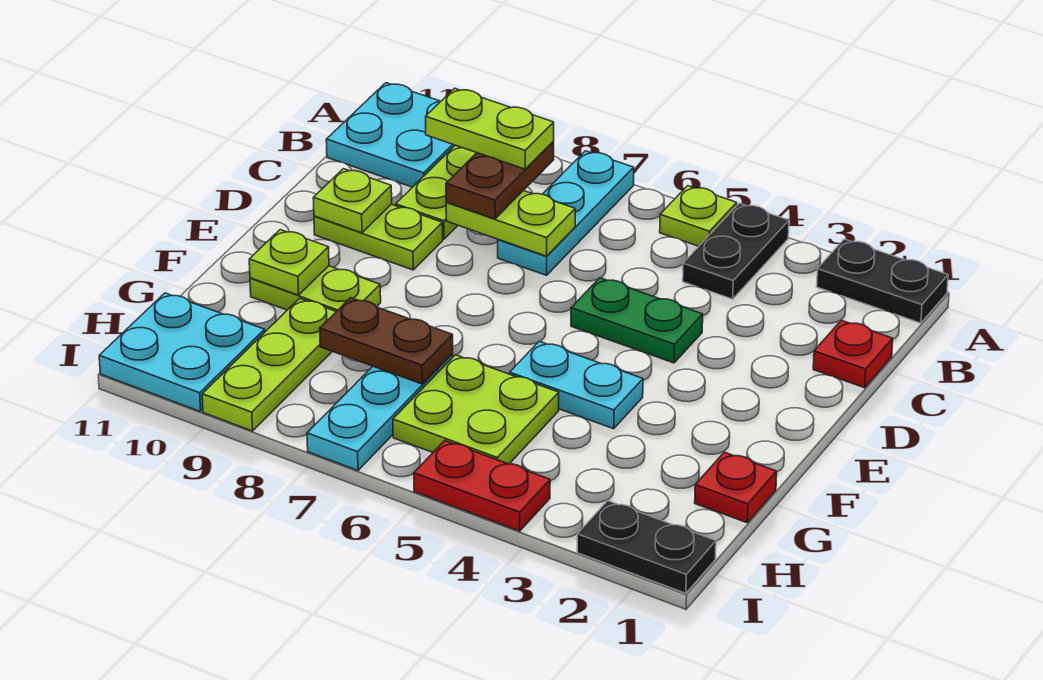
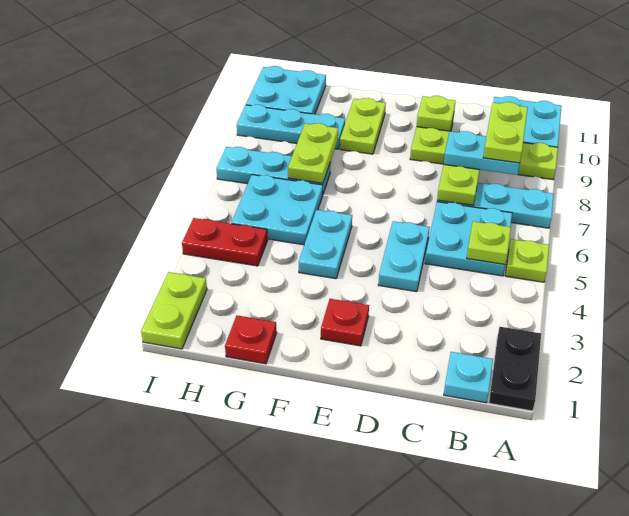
black 1x2 plate [683,203,789,299] -> none
none -> cyan 1x1 plate [444,352,493,403]
none -> cyan 2x2 plate [425,202,512,276]
brown 1x2 plate [446,142,554,219] -> cyan 1x2 plate [444,131,520,175]
red 1x1 plate [813,320,893,388] -> red 1x1 plate moved to [321,299,369,346]
green 1x2 plate [571,278,703,363] -> cyan 1x2 plate [378,221,430,292]
lime 1x1 plate [249,230,329,295] -> lime 1x1 plate moved to [467,221,511,265]
lime 2x2 plate [393,355,559,464] -> cyan 2x2 plate [231,175,323,245]
brown 1x2 plate [320,298,453,384] -> lime 1x2 plate [288,123,338,183]
lime 1x3 plate [202,298,336,431] -> cyan 1x3 plate [237,105,345,149]
black 1x2 plate [577,501,716,593] -> lime 1x2 plate [141,272,207,349]
red 1x2 plate [414,441,550,531] -> red 1x2 plate turned to [182,218,268,266]

